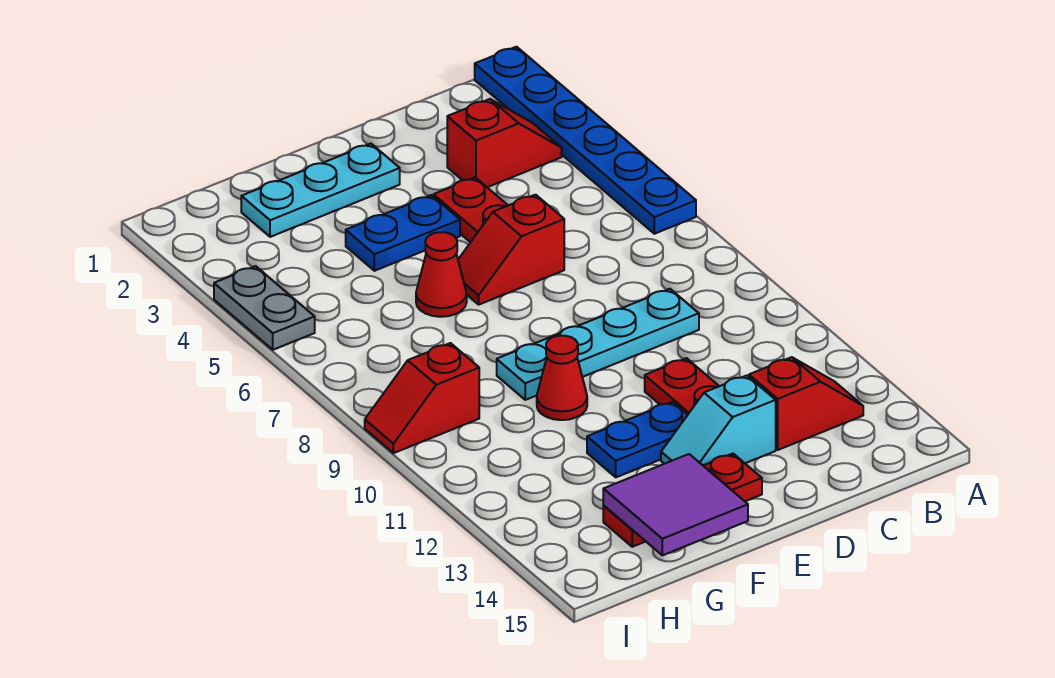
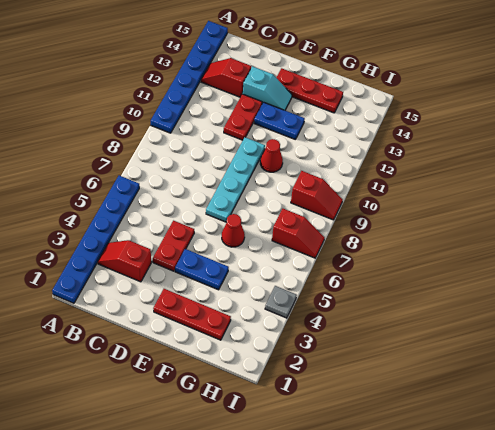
none -> blue 1x6 plate [151,21,228,133]
cyan 1x4 plate [497,289,699,400] -> cyan 1x4 plate turned to [206,137,265,222]
red 1x2 slope [458,195,564,305] -> red 1x2 slope moved to [272,209,325,258]
cyan 1x3 plate [241,144,400,237] -> red 1x3 plate [153,289,231,340]
purple 2x2 tile [603,454,748,555] -> none
grey 1x2 plate [214,266,315,350] -> grey 1x1 plate [265,286,297,318]

